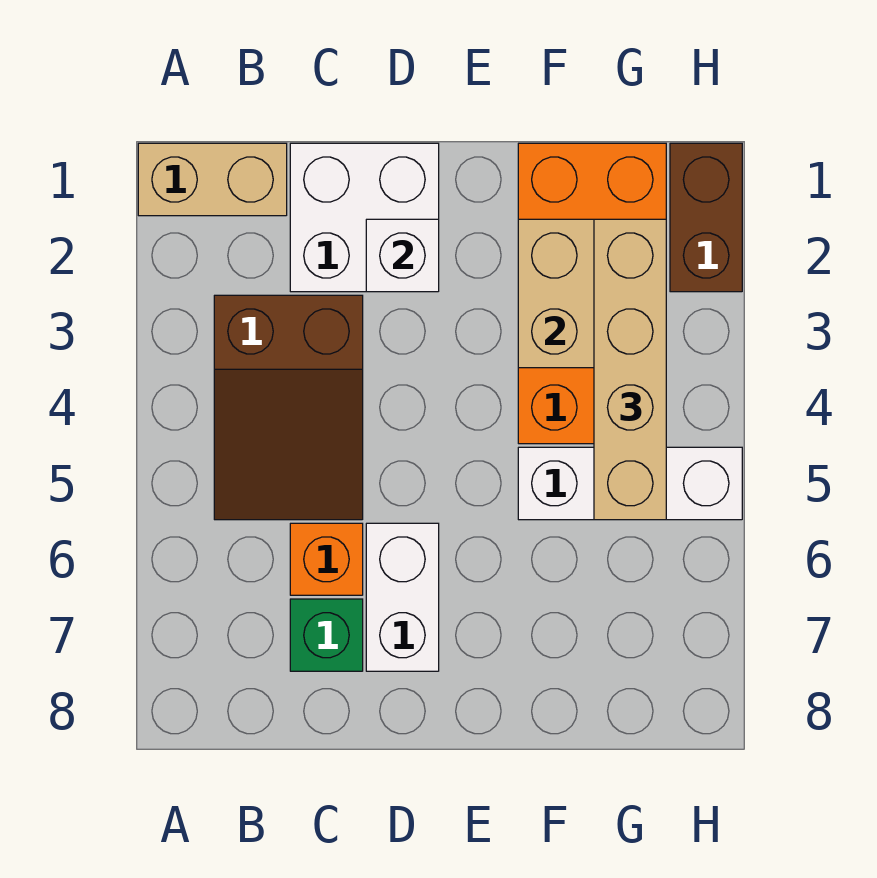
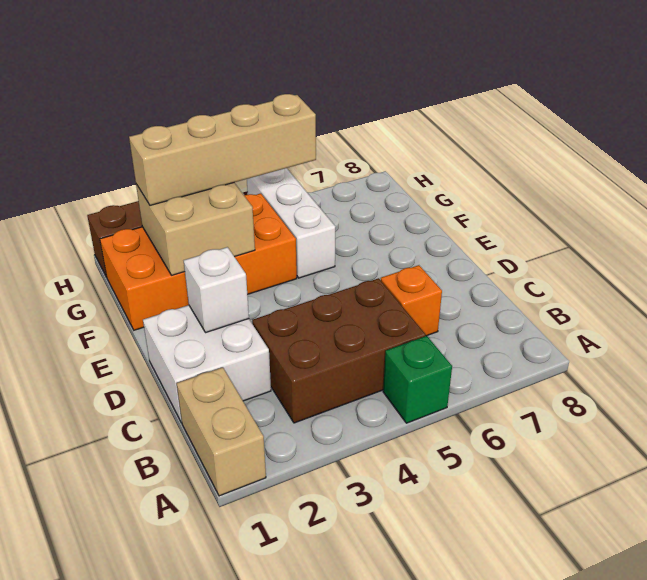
brown 2x3 slope [214,295,363,520] -> brown 2x3 brick [252,278,426,423]
green 1x1 brick [290,599,363,671] -> green 1x1 brick moved to [383,336,452,423]
white 1x2 brick [366,523,439,671] -> none

